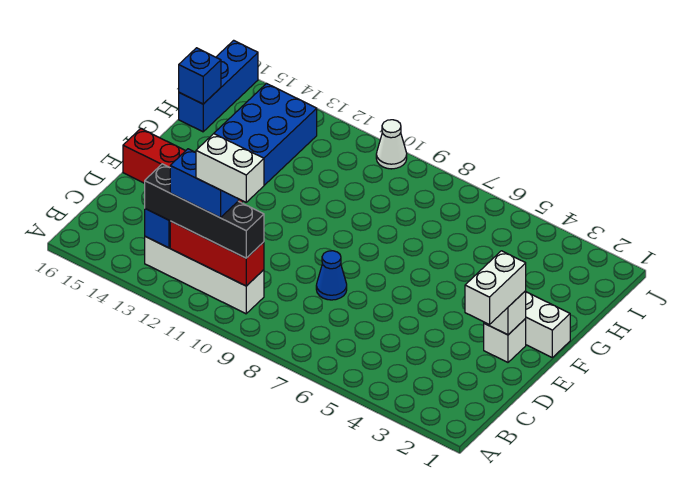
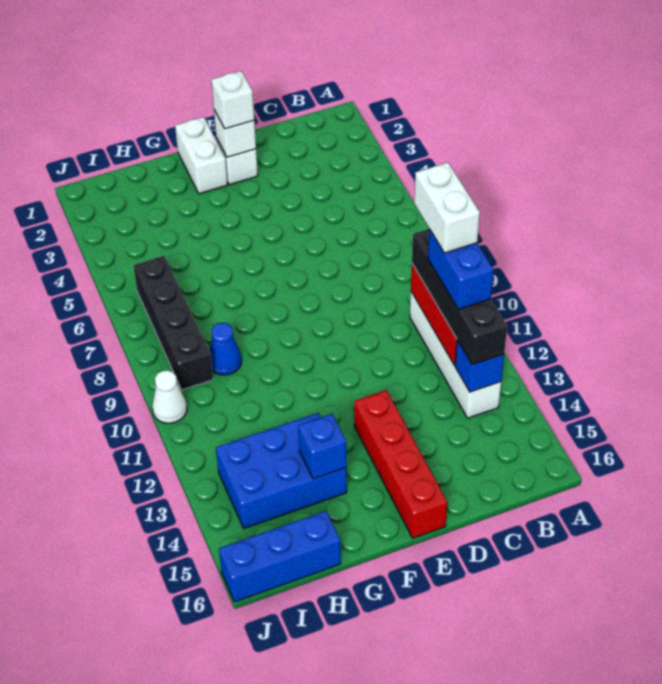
white 1x2 brick [465,251,526,325] -> white 1x1 brick [211,71,254,129]
blue 1x1 cone [316,251,347,300] -> blue 1x1 cone moved to [209,323,242,375]
blue 1x1 brick [179,48,221,104] -> blue 1x1 brick moved to [298,414,346,479]
none -> black 1x4 brick [133,256,213,390]

